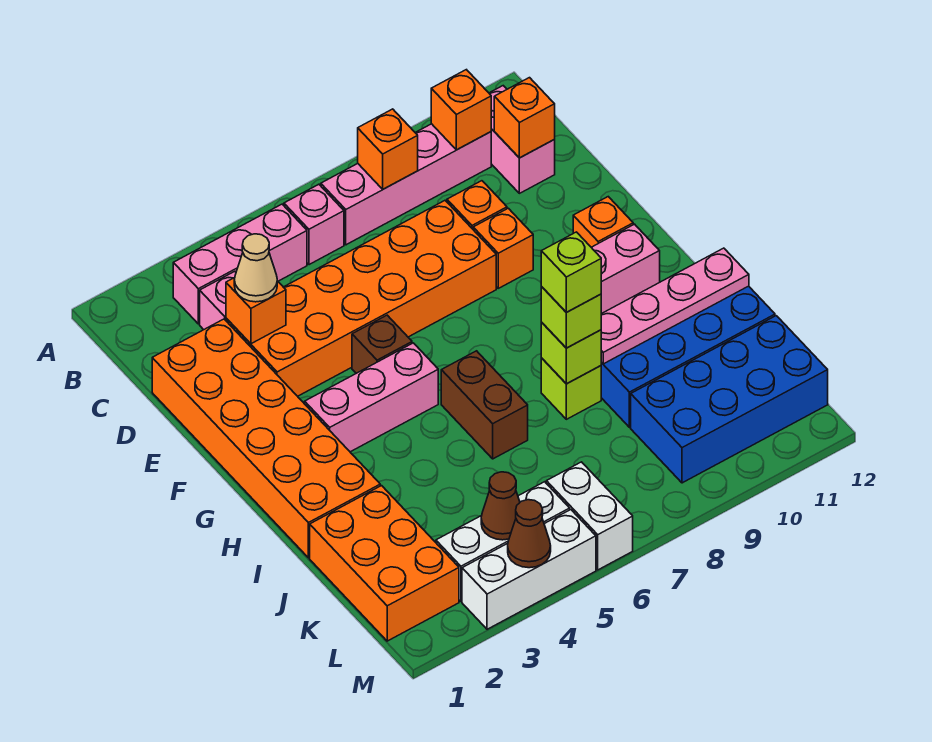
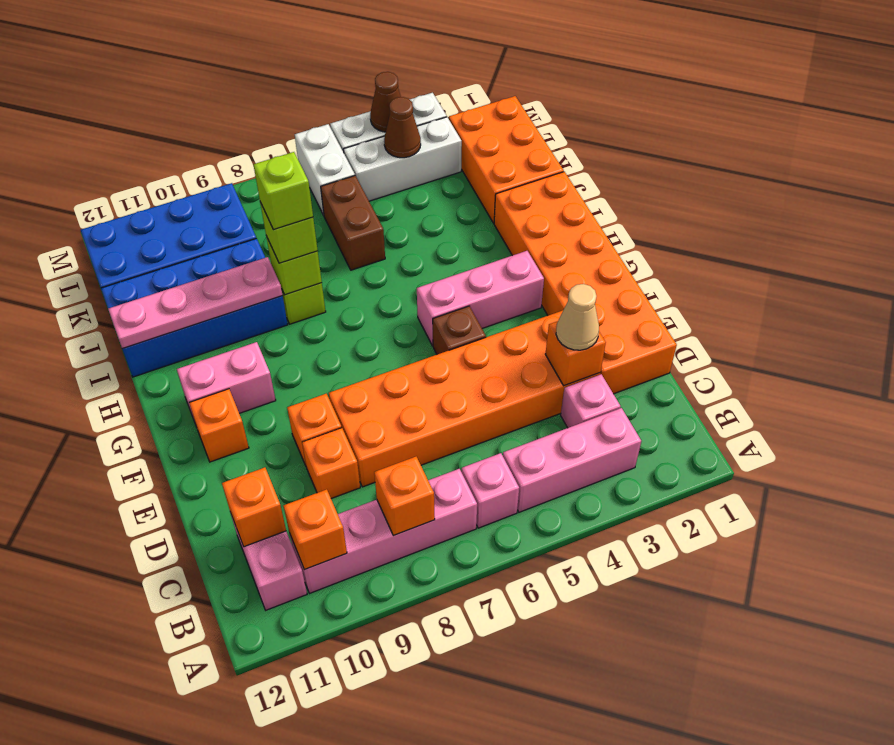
brown 1x2 brick [441,351,528,459] -> brown 1x2 brick moved to [321,176,385,270]

